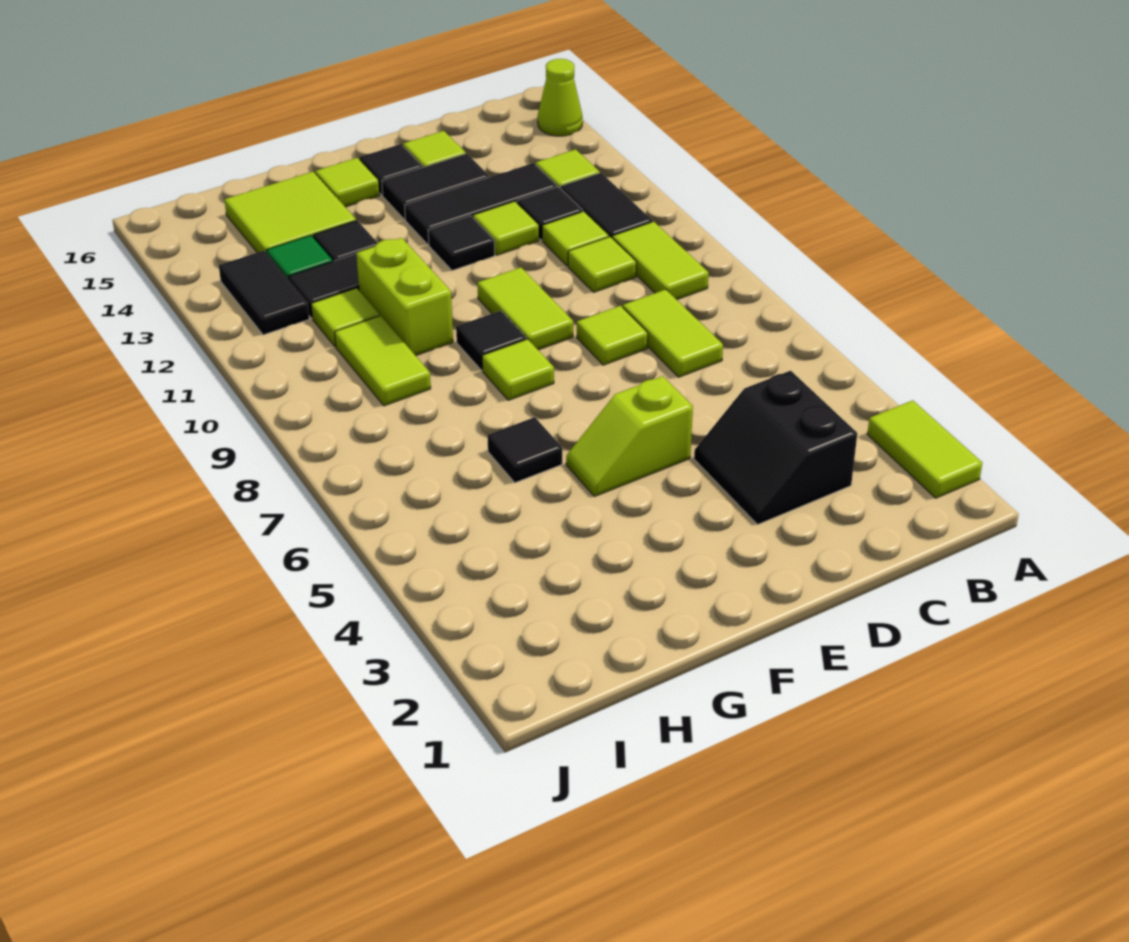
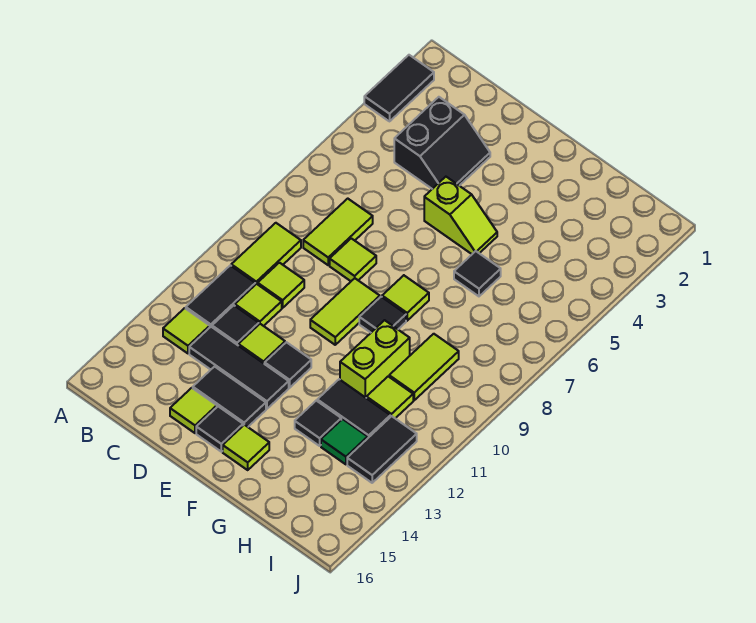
lime 1x2 tile [867,400,982,498] -> black 1x2 tile [364,55,434,121]
lime 1x1 cone [538,59,583,136] -> none
lime 2x2 tile [224,172,356,253] -> none

